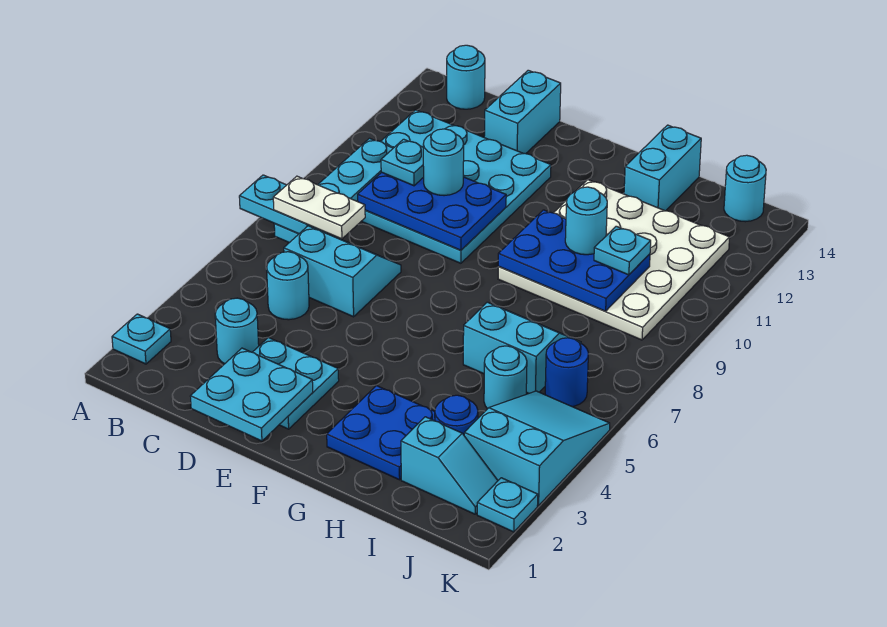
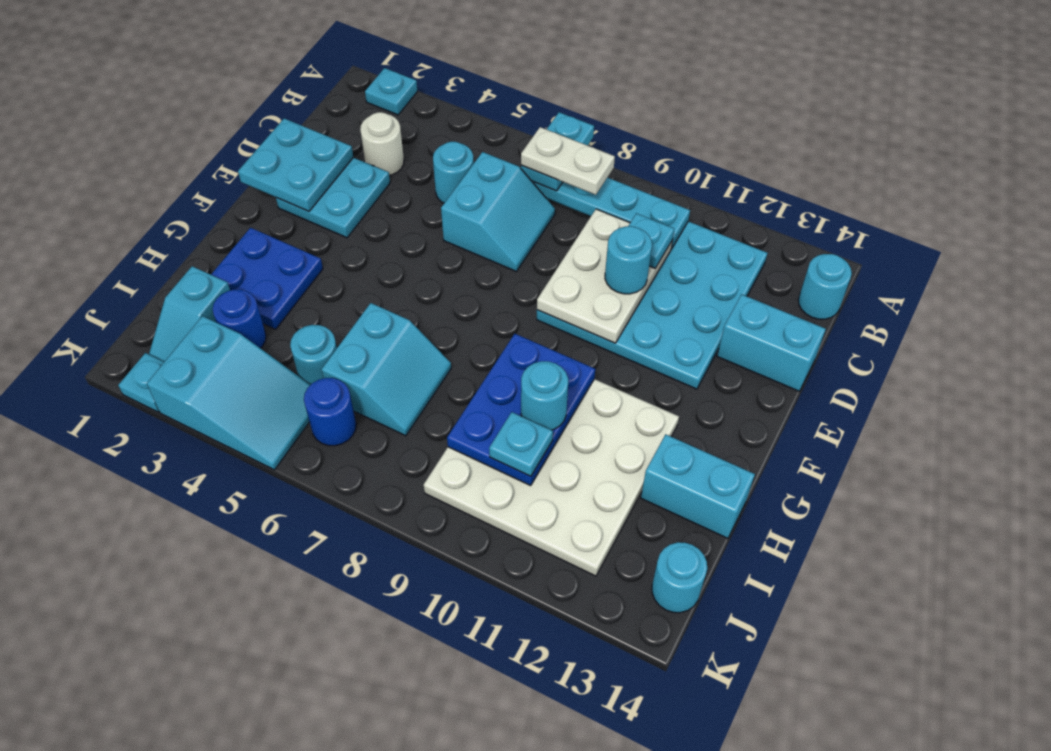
white 1x2 plate [273,176,365,239] -> white 1x2 plate turned to [521,127,615,195]
cyan 1x1 round brick [215,298,259,364] -> white 1x1 round brick [360,112,404,176]
blue 2x3 plate [358,172,506,250] -> white 2x3 plate [537,209,672,343]

